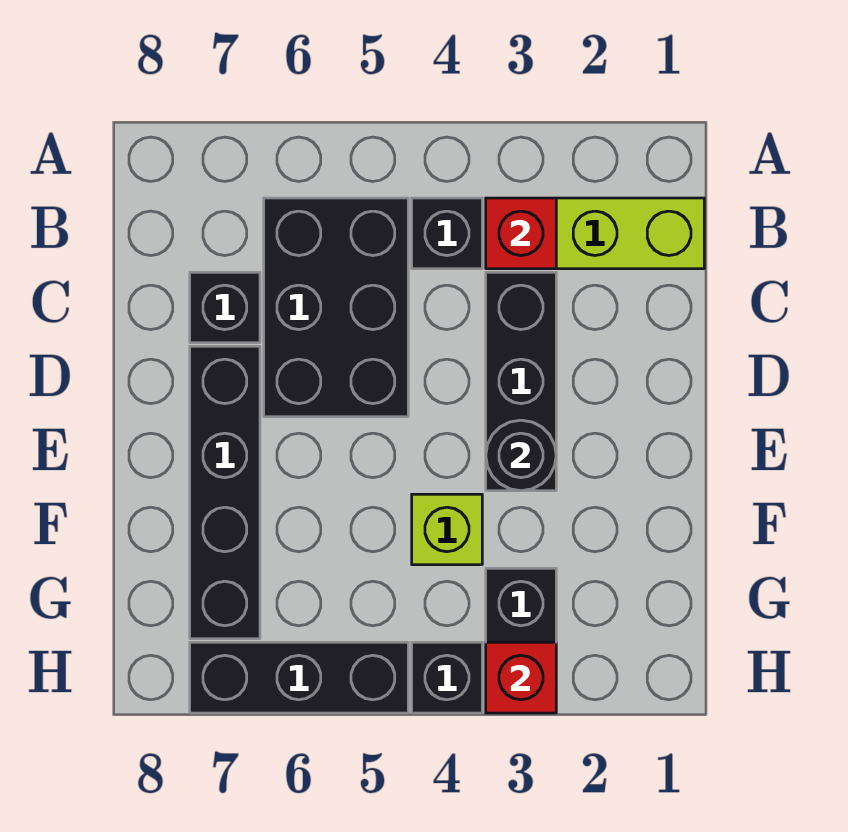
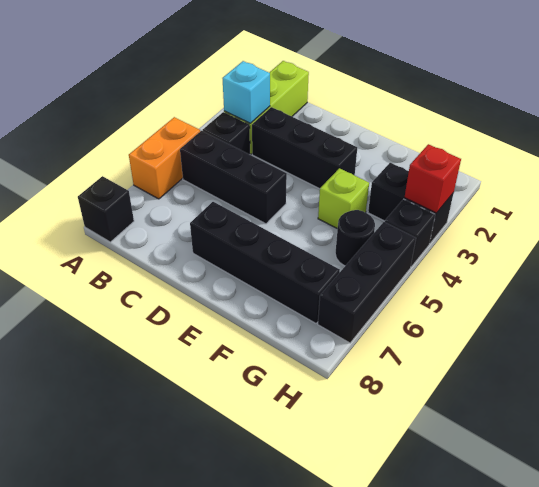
none -> orange 1x2 brick [129,117,200,199]
red 1x1 brick [486,198,556,269] -> cyan 1x1 brick [222,61,270,123]
black 2x3 brick [264,198,408,417] -> black 1x3 brick [180,131,287,224]
black 1x1 brick [190,272,260,343] -> black 1x1 brick moved to [78,176,134,242]
black 1x1 round brick [486,420,556,491] -> black 1x1 round brick moved to [335,210,375,266]

